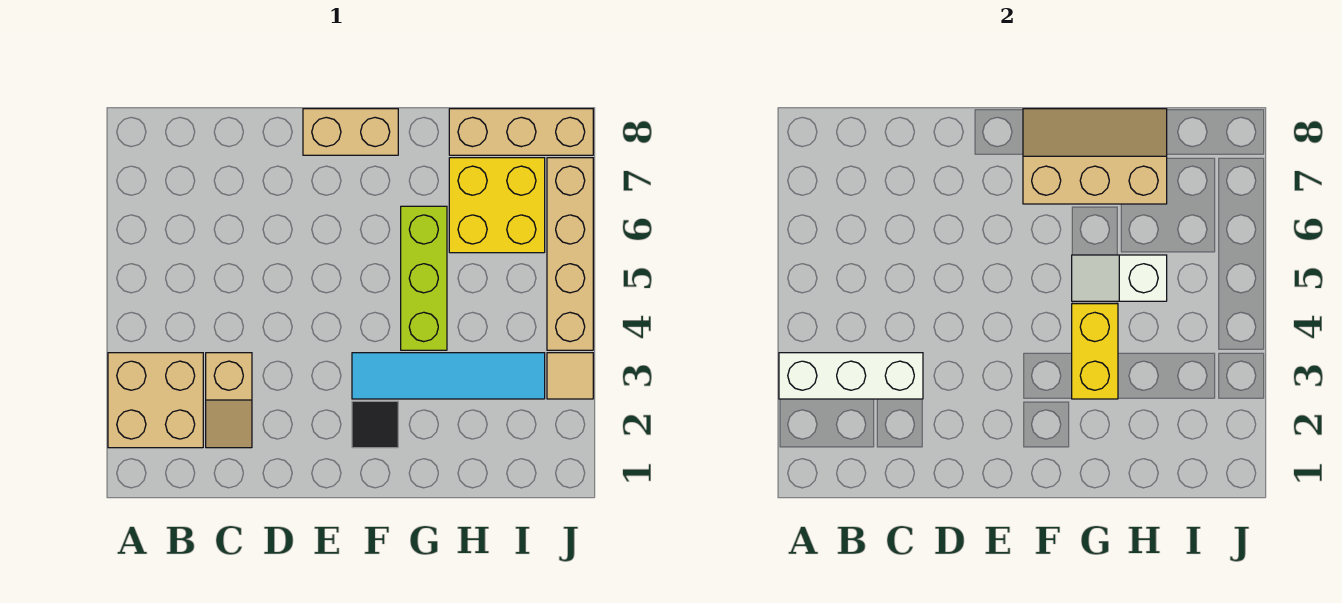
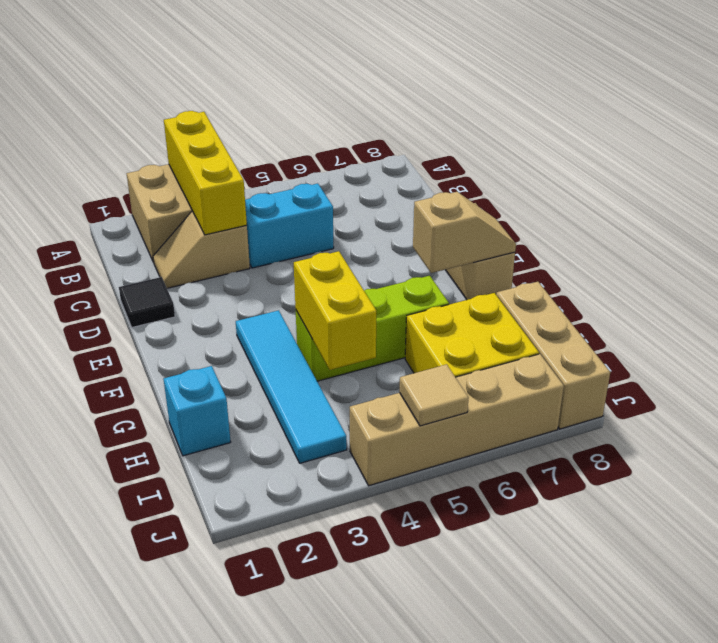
white 1x3 brick [779,353,923,399] -> yellow 1x3 brick [164,111,247,235]
none -> cyan 1x2 brick [245,184,334,268]
black 1x1 tile [352,401,398,448] -> black 1x1 tile moved to [119,277,175,327]
tan 2x3 slope [1023,109,1167,204] -> tan 1x2 slope [413,192,516,273]
yellow 1x2 brick [1072,304,1118,399] -> yellow 1x2 brick turned to [294,251,376,370]
white 1x2 slope [1072,255,1167,301] -> none
none -> cyan 1x1 brick [164,366,231,456]
tan 1x1 tile [547,353,593,399] -> tan 1x1 tile moved to [399,364,469,426]

